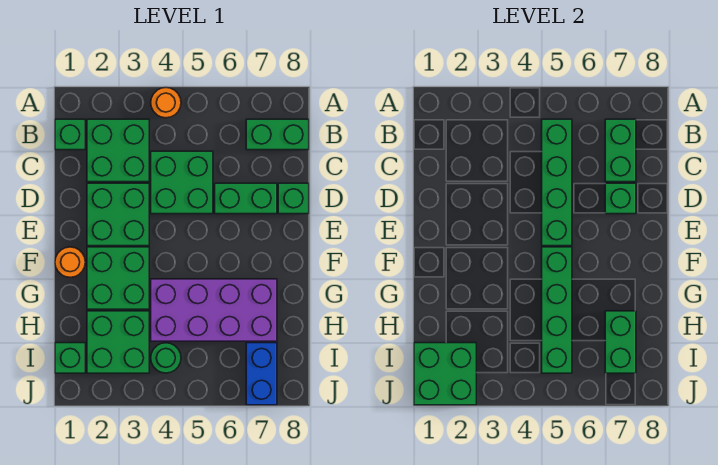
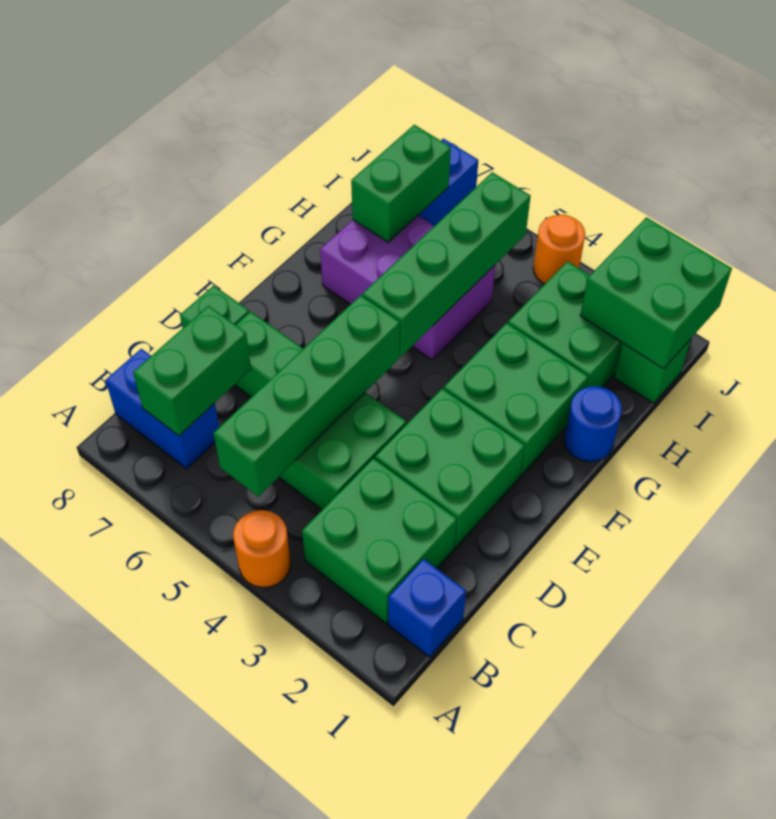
green 1x1 brick [55,119,85,150] -> blue 1x1 brick [388,559,466,657]
green 1x2 brick [246,119,309,150] -> blue 1x2 brick [106,349,219,469]
green 1x1 brick [605,183,636,214] -> none
orange 1x1 round brick [55,247,85,277] -> orange 1x1 round brick moved to [533,215,585,284]
none -> blue 1x1 round brick [564,386,622,462]
purple 2x4 brick [151,279,277,341] -> purple 2x3 brick [320,216,495,360]
green 1x1 round brick [151,343,181,373] -> none

